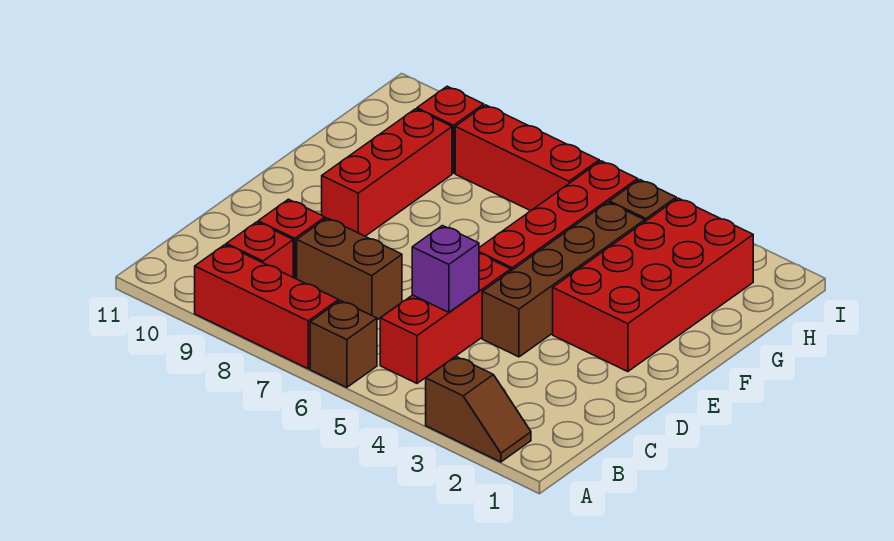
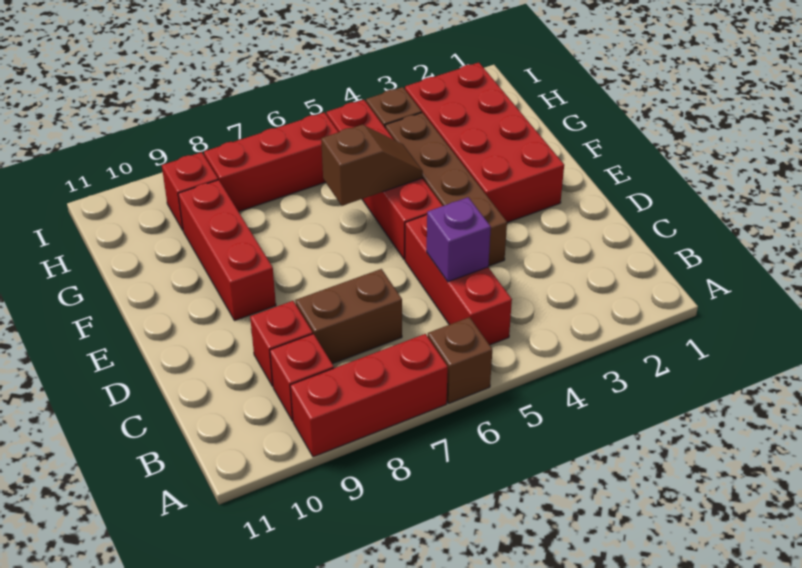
brown 1x2 slope [426,357,531,462] -> brown 1x2 slope moved to [321,125,423,206]

